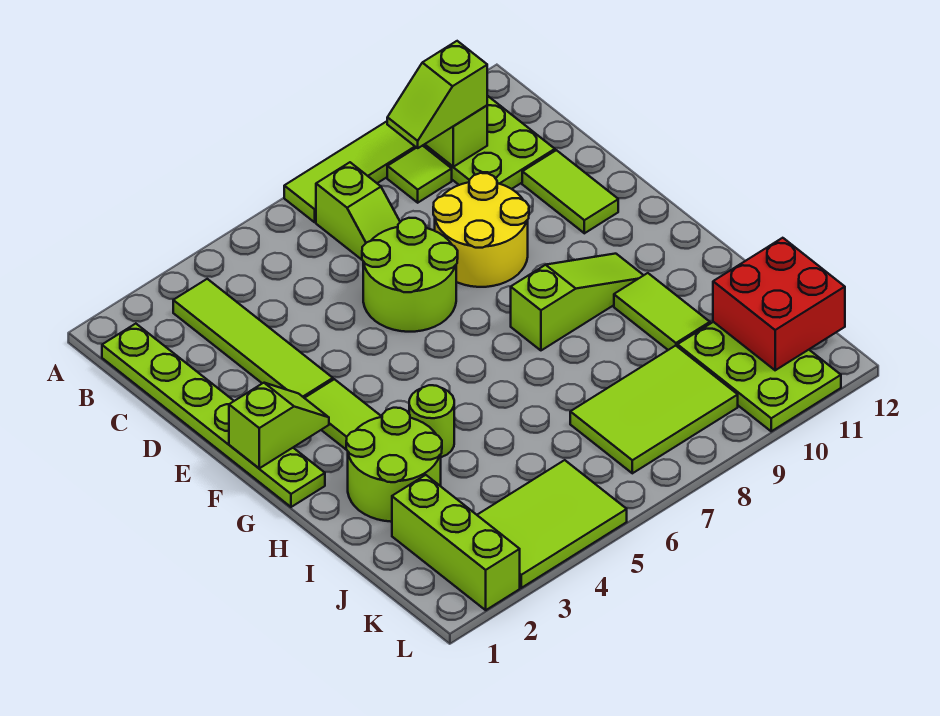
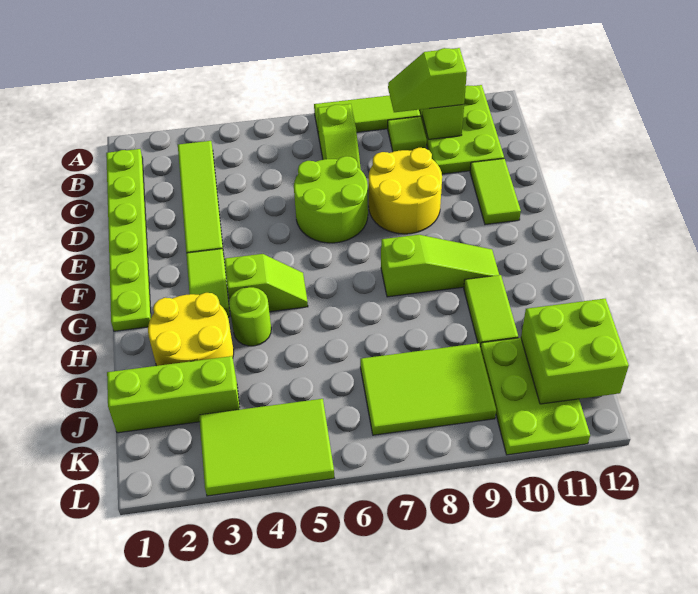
lime 1x2 slope [229,383,329,468] -> lime 1x2 slope moved to [224,254,308,312]
lime 2x2 round brick [346,408,442,522] -> yellow 2x2 round brick [148,293,234,366]
lime 1x3 brick [392,475,520,610] -> lime 1x3 brick turned to [107,356,240,433]
red 2x2 brick [713,238,845,370] -> lime 2x2 brick [521,299,629,404]

